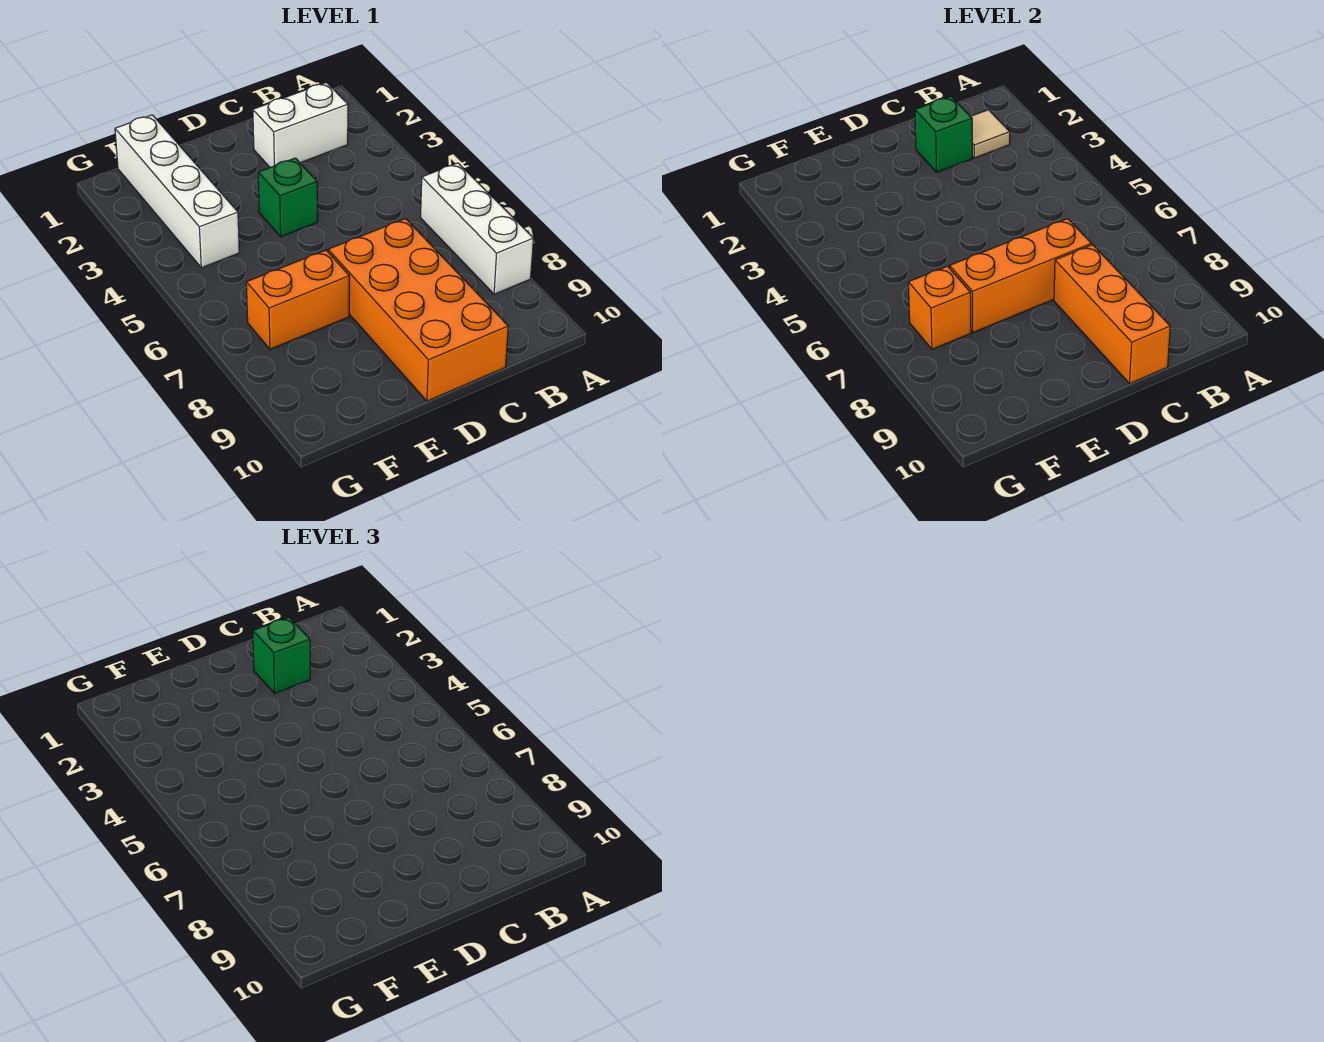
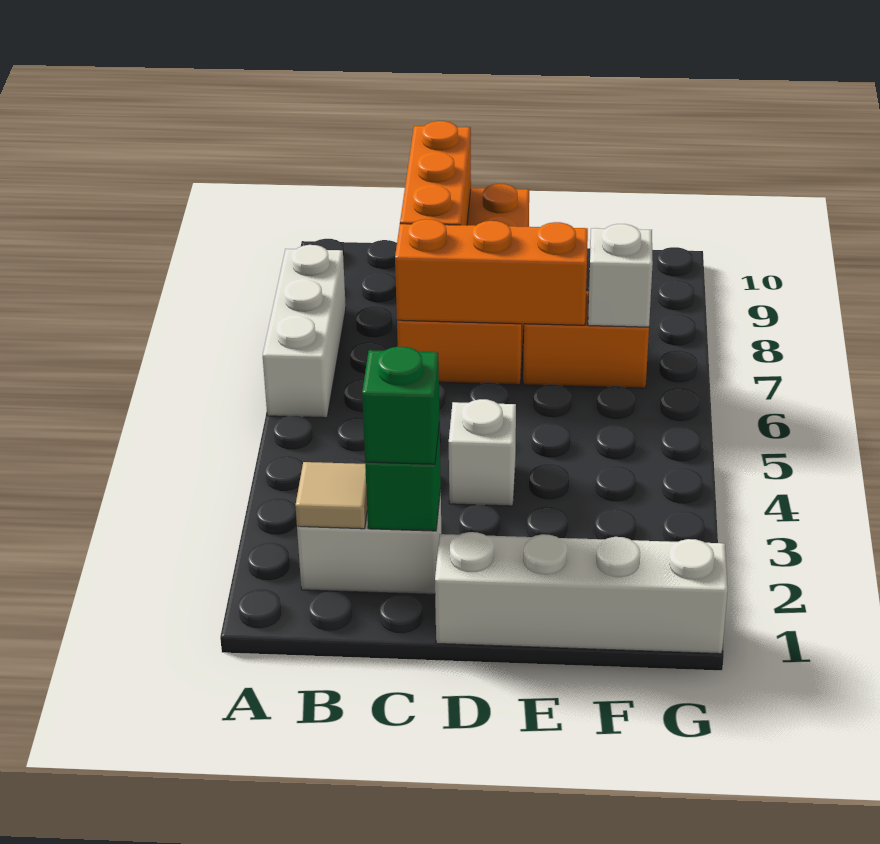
green 1x1 brick [258,158,318,237] -> white 1x1 brick [449,399,516,506]
white 1x4 brick [115,115,239,268] -> white 1x4 brick turned to [435,532,728,654]
orange 1x1 brick [908,266,971,349] -> white 1x1 brick [588,224,653,327]

